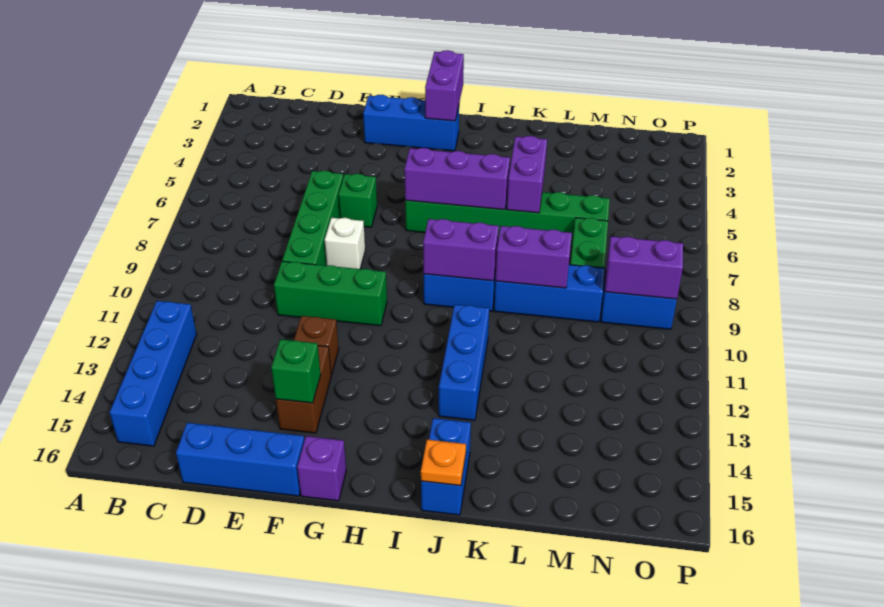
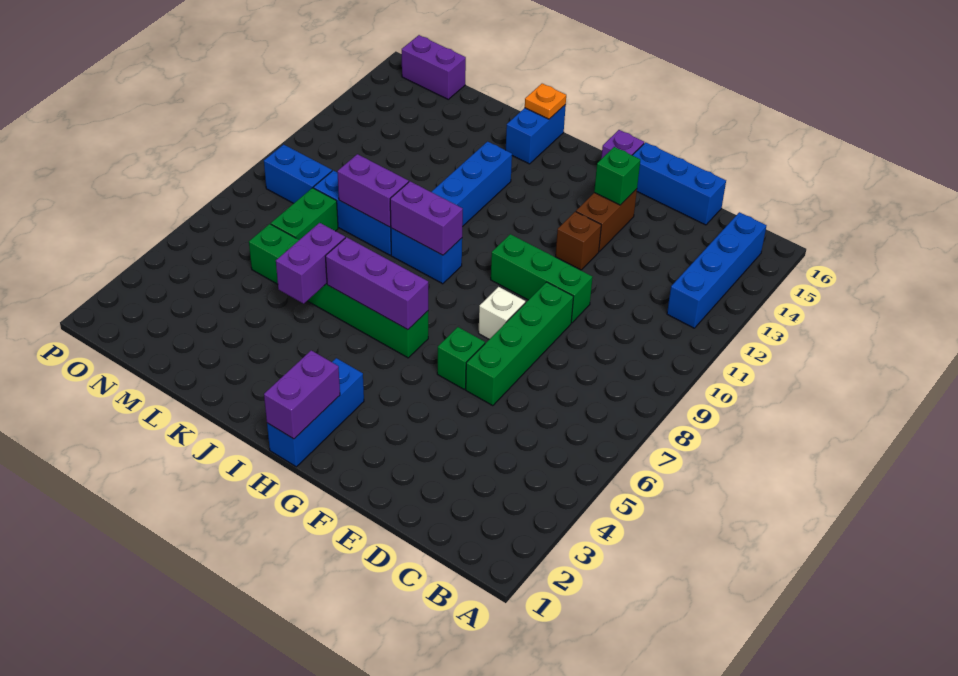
blue 1x3 brick [363,95,459,151] -> blue 1x3 brick turned to [267,358,364,467]
purple 1x2 brick [605,236,683,299] -> purple 1x2 brick moved to [402,35,466,99]

